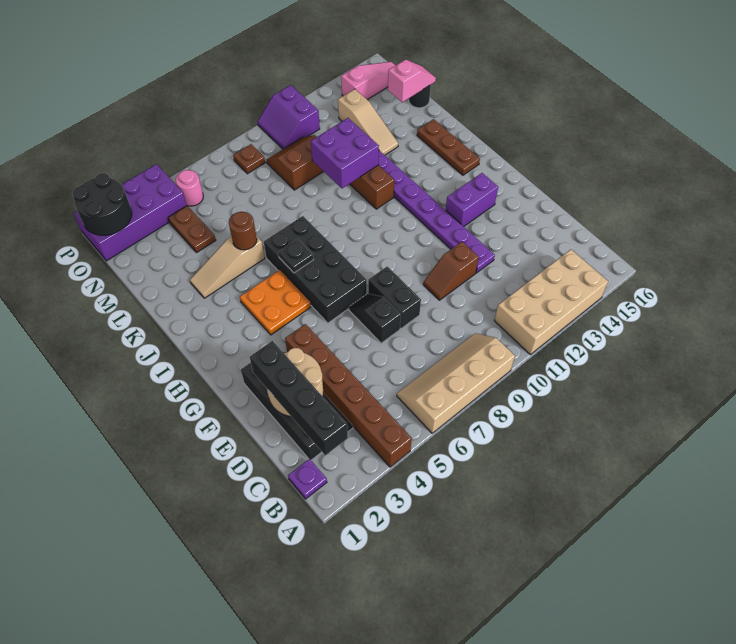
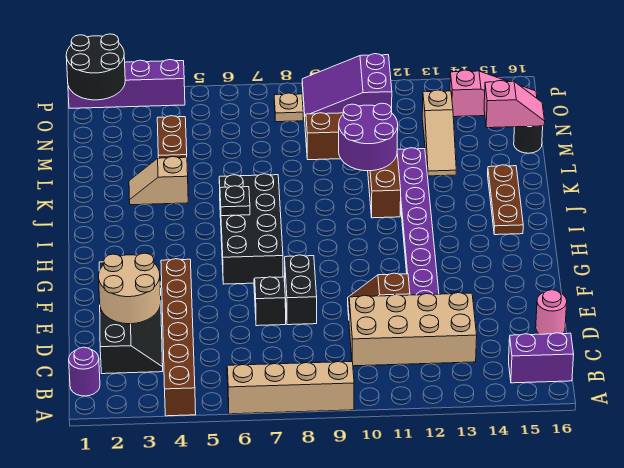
tan 2x4 brick [494,250,608,355] -> tan 2x4 brick moved to [349,293,477,366]
purple 1x1 plate [288,459,327,499] -> purple 1x1 round brick [69,347,100,396]
black 1x4 brick [250,341,348,455] -> none
purple 1x2 brick [446,173,498,227] -> purple 1x2 brick moved to [509,333,574,383]
orange 2x2 plate [240,270,311,335] -> none
tan 1x3 slope [190,236,265,298] -> tan 1x2 slope [129,157,188,205]
brown 1x1 round brick [229,212,257,250] -> none
purple 2x2 brick [311,118,379,188] -> purple 2x2 round brick [339,103,398,171]
purple 2x4 brick [73,164,187,261] -> purple 1x4 brick [68,60,185,108]
pink 1x1 round brick [176,170,203,206] -> pink 1x1 round brick moved to [536,290,567,334]
brown 1x1 plate [233,144,265,174] -> tan 1x1 plate [274,93,303,122]
purple 2x2 slope [257,85,320,149] -> purple 2x3 slope [302,54,392,117]

